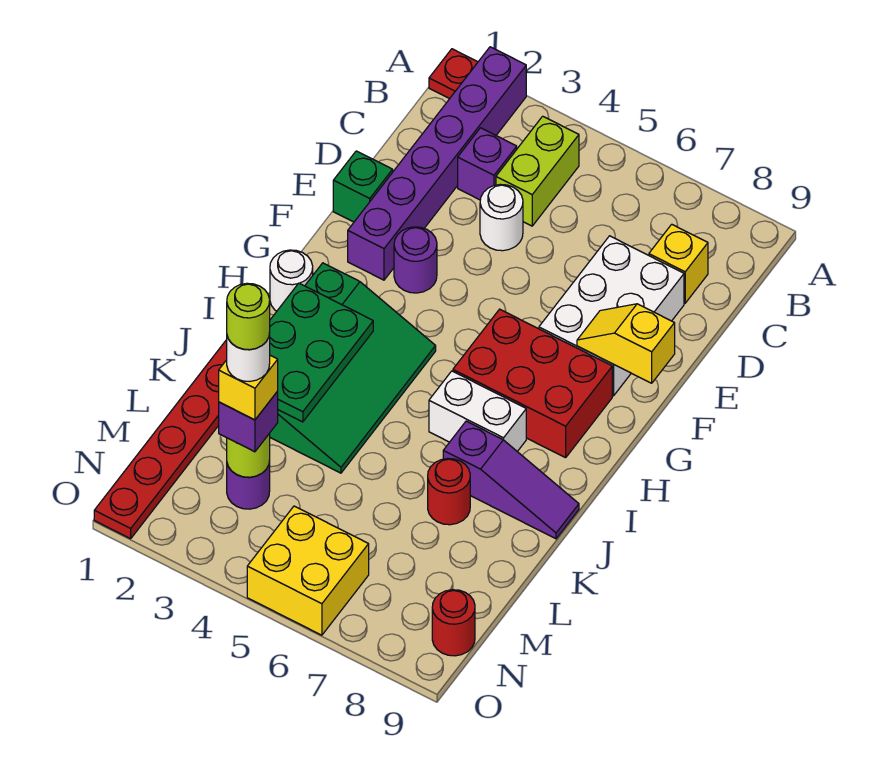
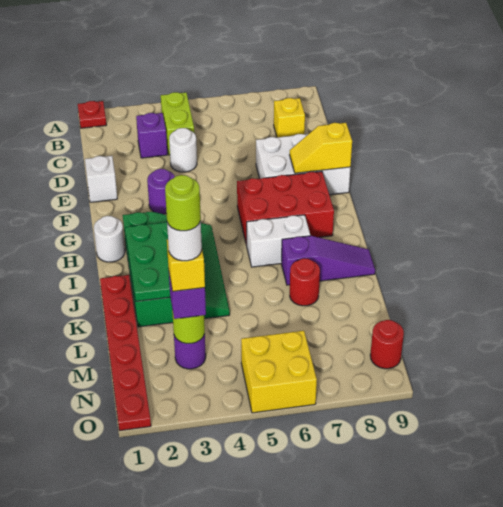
purple 1x6 brick [348,47,526,280] -> none
white 2x3 brick [539,236,684,396] -> white 2x3 brick turned to [256,134,351,195]
green 1x1 brick [333,151,393,222] -> white 1x1 brick [85,156,117,202]

